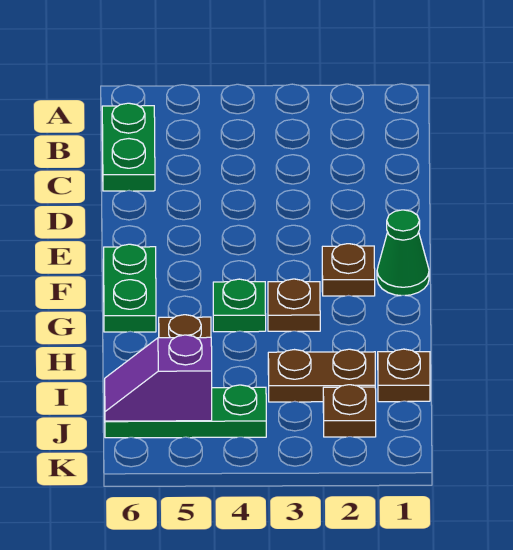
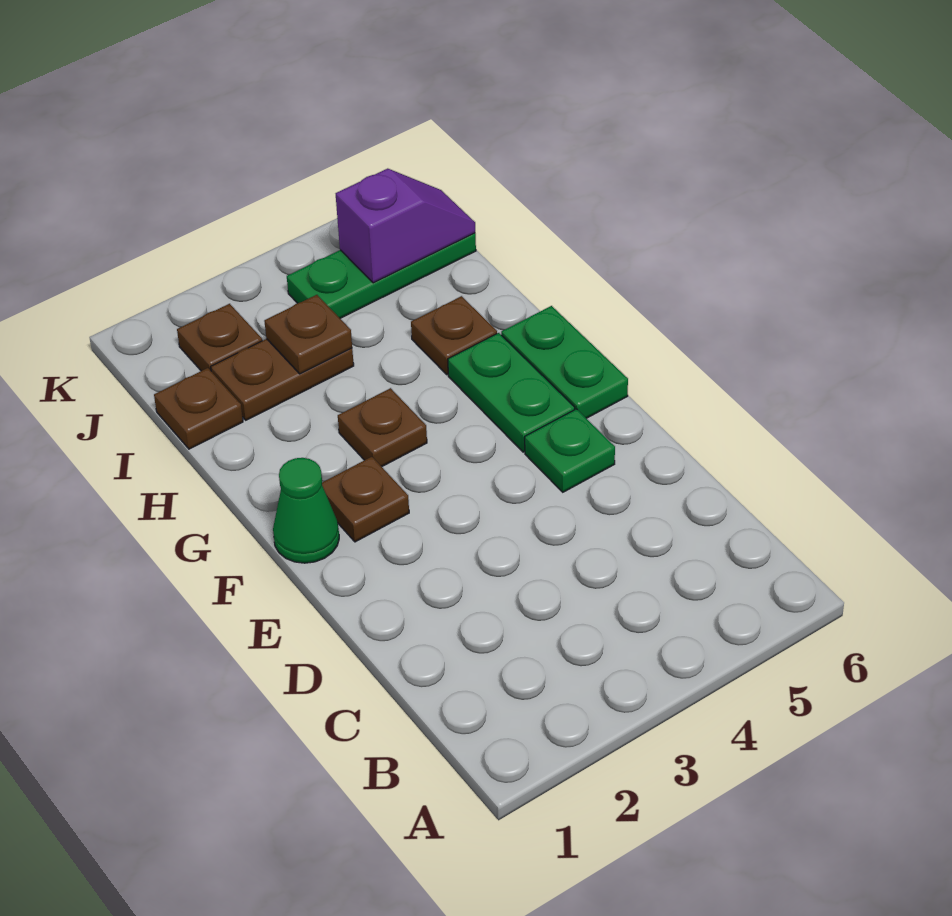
green 1x2 plate [102,103,155,191] -> green 1x2 plate moved to [448,333,575,452]
green 1x1 plate [213,279,266,332] -> green 1x1 plate moved to [525,409,615,492]
none -> brown 1x1 plate [264,295,352,374]

